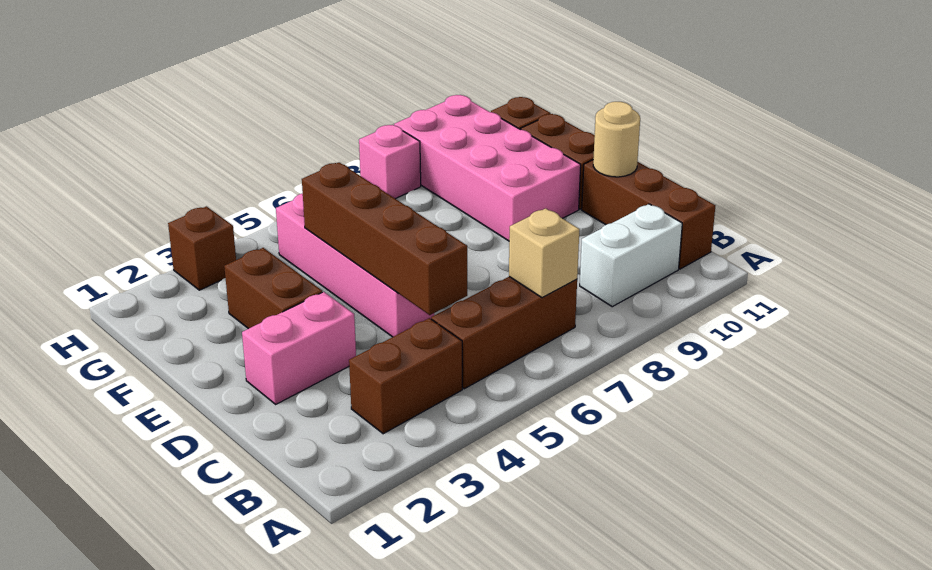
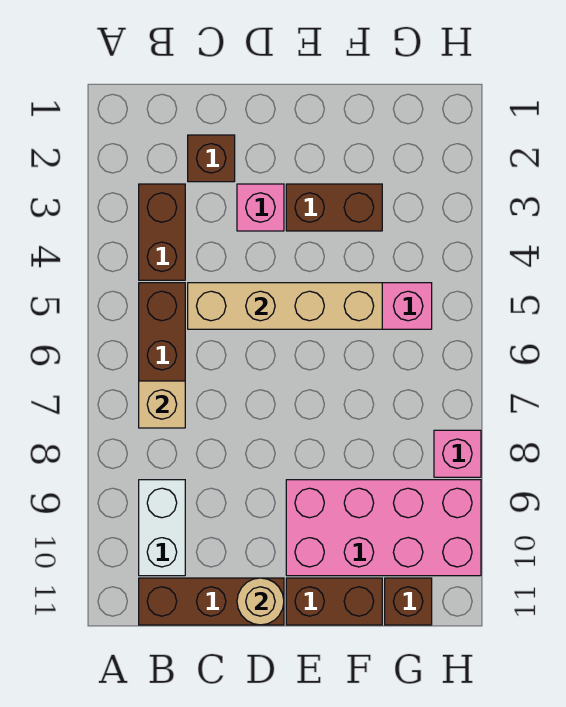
brown 1x4 brick [302,162,467,315] -> tan 1x4 brick [188,283,382,329]
pink 1x2 brick [242,292,356,404] -> pink 1x1 brick [237,184,284,231]
brown 1x1 brick [168,206,236,290] -> brown 1x1 brick moved to [188,135,235,182]

